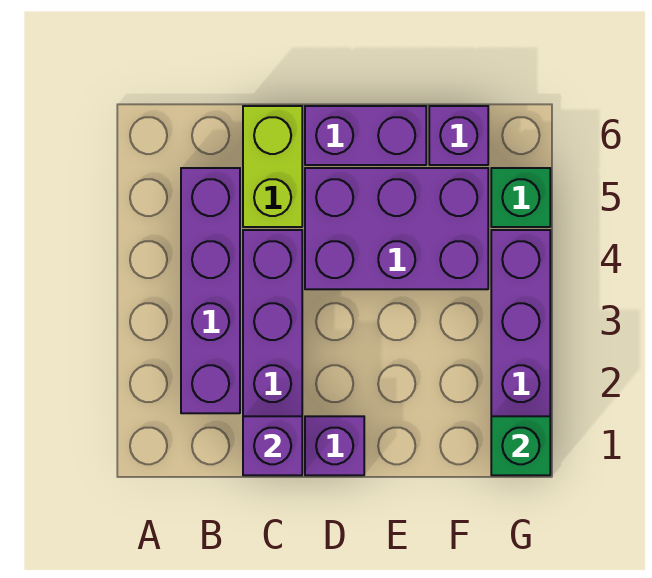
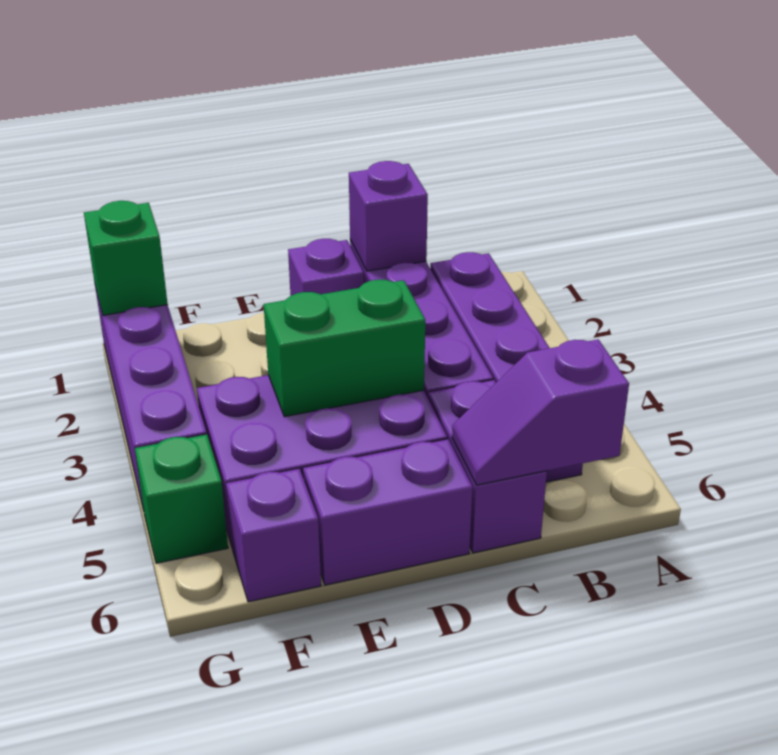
none -> purple 1x2 slope [452,339,629,485]
lime 1x2 brick [243,106,302,227] -> purple 1x2 brick [428,380,547,553]
none -> green 1x2 brick [264,280,425,417]

